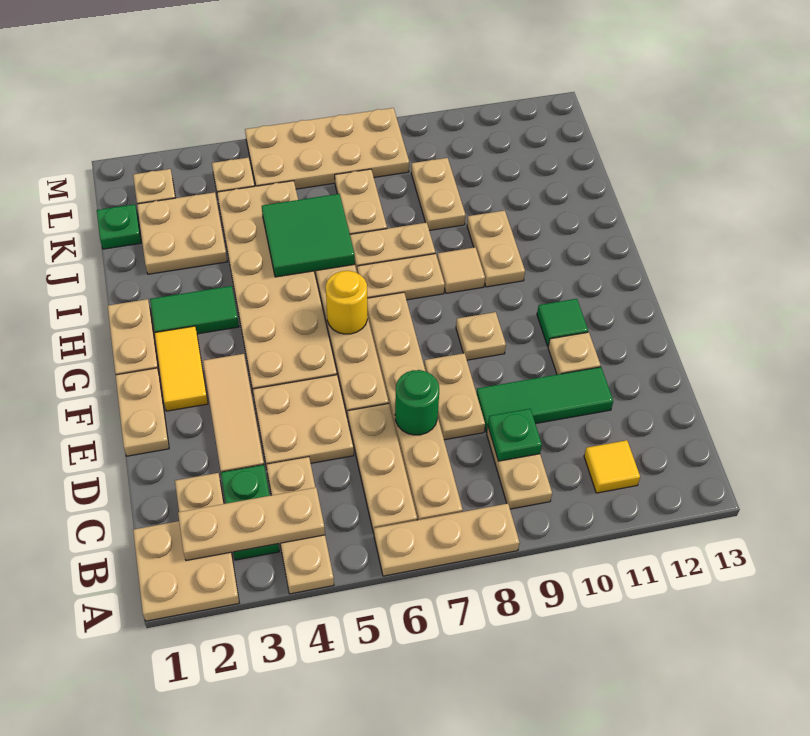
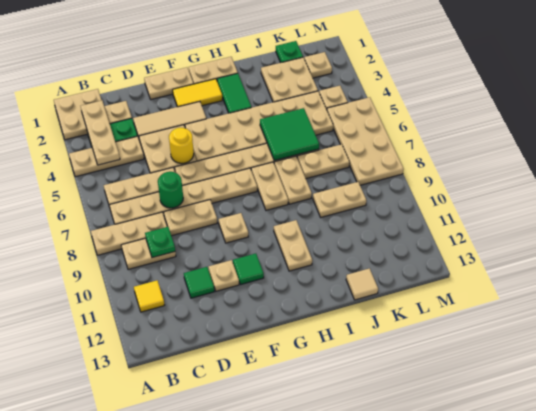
tan 1x3 plate [374,504,520,576] -> tan 1x3 plate turned to [91,212,167,255]
green 1x3 tile [476,367,613,432] -> green 1x1 tile [184,267,214,298]
yellow 1x1 round brick [326,271,367,334] -> yellow 1x1 round brick moved to [169,128,194,163]
tan 1x1 tile [437,247,485,293] -> tan 1x1 tile moved to [346,268,378,300]
tan 1x2 plate [467,210,525,287] -> tan 1x2 plate turned to [274,220,312,271]

